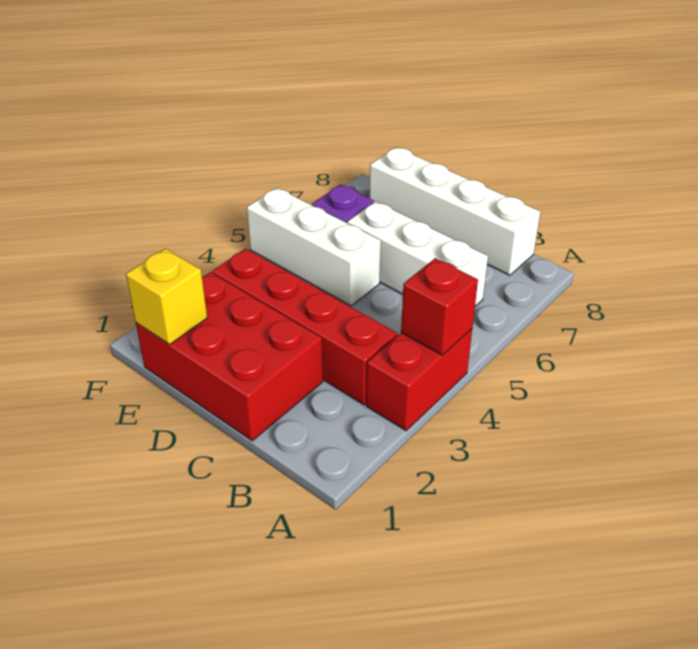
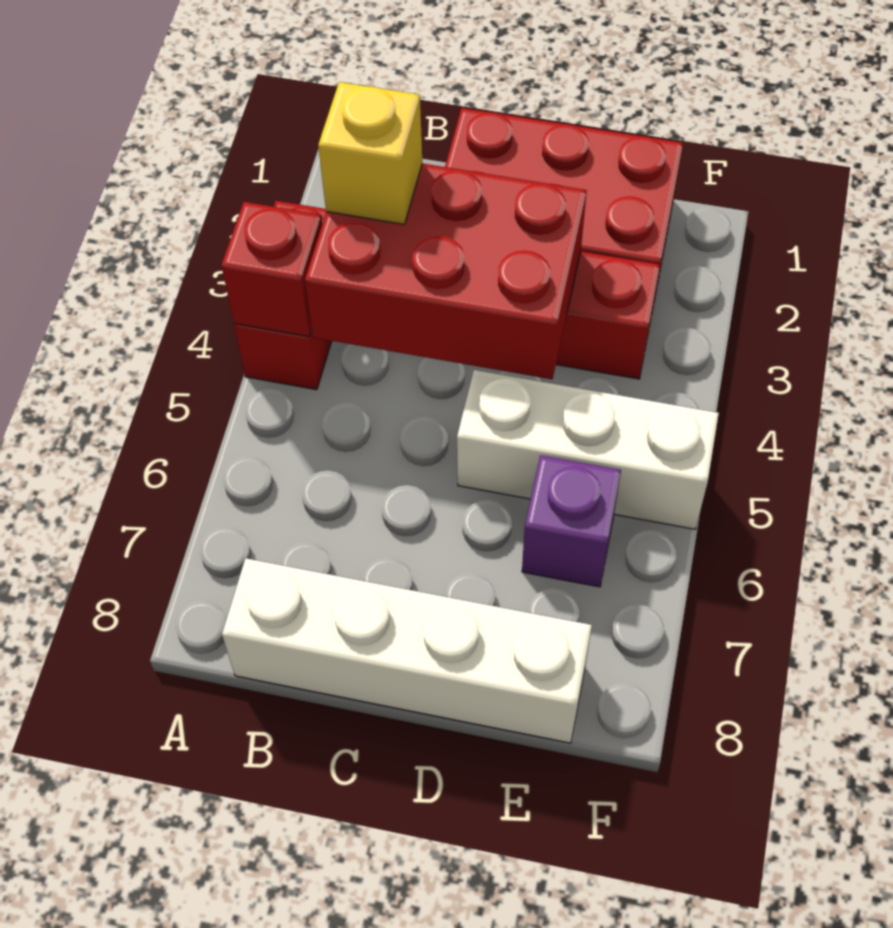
none -> red 2x3 brick [305,163,587,379]
white 1x3 brick [347,201,488,306] -> none
yellow 1x1 brick [126,249,207,345] -> yellow 1x1 brick moved to [318,82,422,224]

